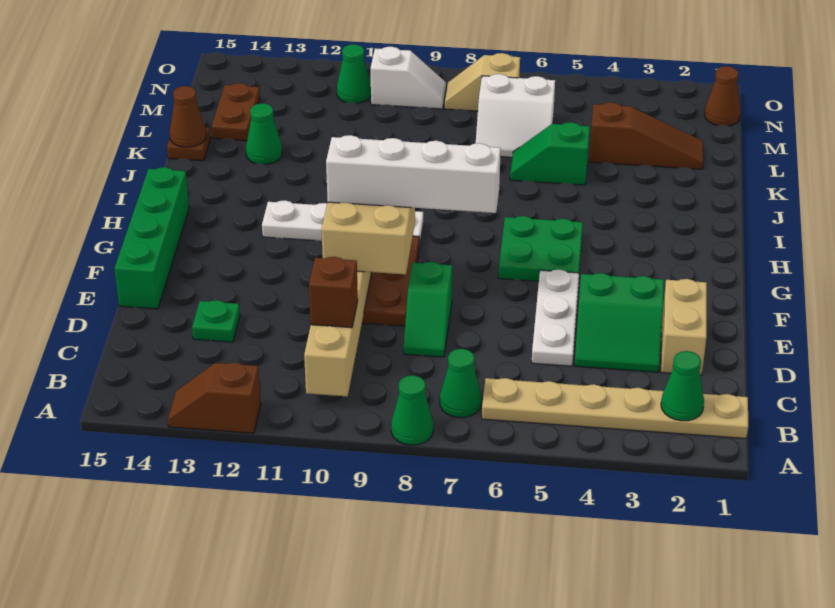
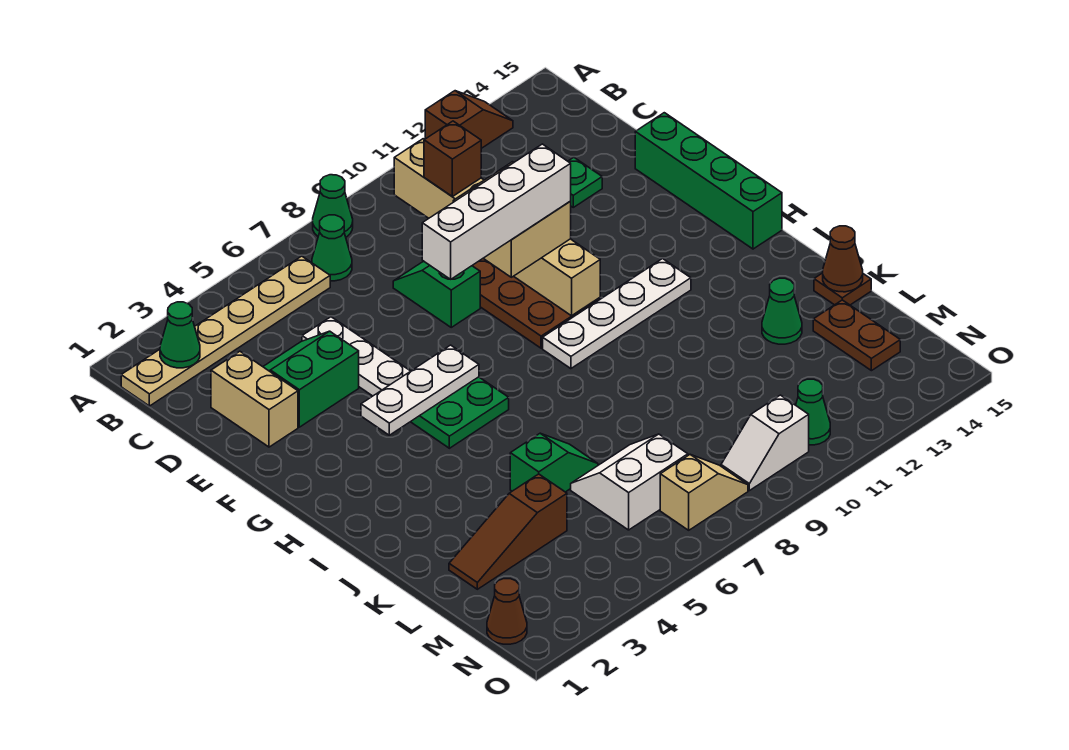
none -> white 1x3 plate [361,345,479,435]

